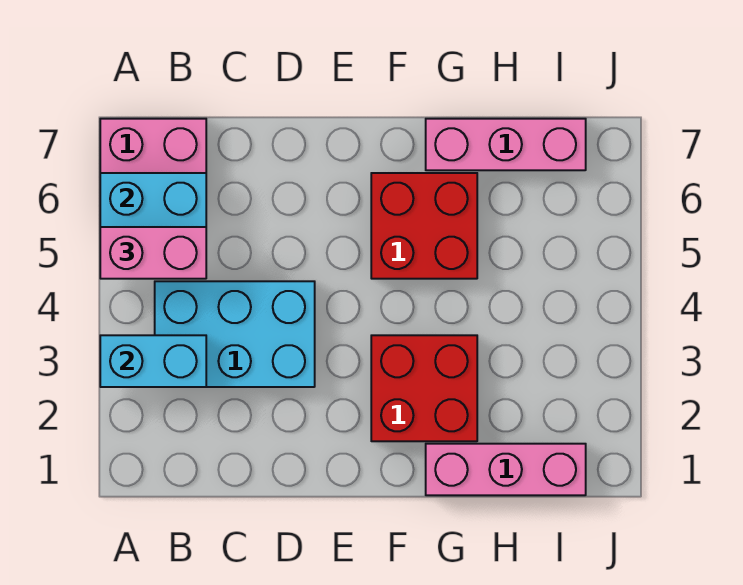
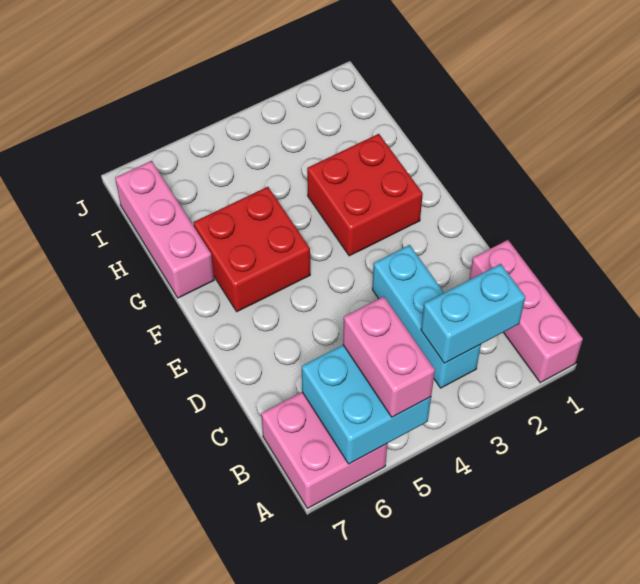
cyan 1x2 brick [100,335,206,387] -> cyan 1x2 brick turned to [421,264,525,363]
cyan 2x3 brick [155,281,315,387] -> cyan 1x3 brick [372,245,481,388]
pink 1x3 brick [426,444,586,495] -> pink 1x3 brick moved to [469,240,583,383]

